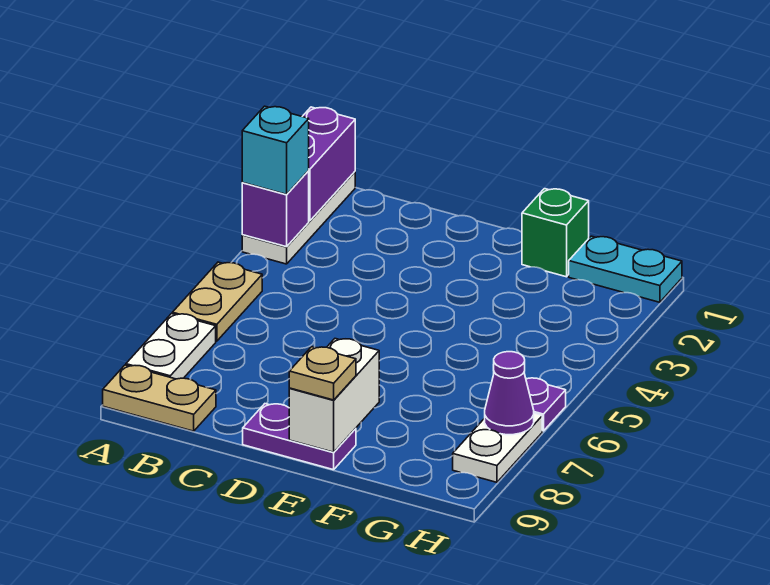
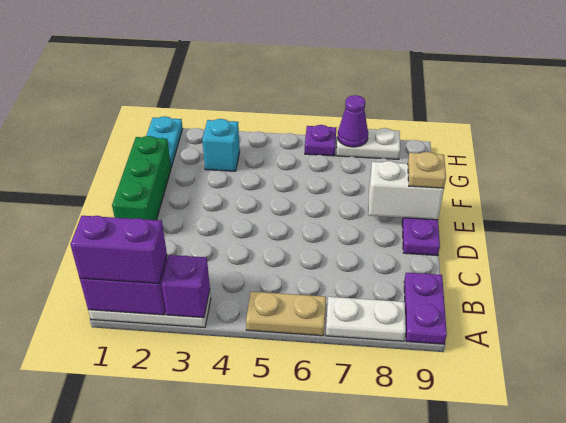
none -> purple 1x2 brick [70,216,167,284]
cyan 1x1 brick [242,106,309,194] -> cyan 1x1 brick moved to [202,119,240,171]
tan 1x2 plate [103,365,216,431] -> purple 1x2 plate [404,273,447,344]
green 1x1 brick [522,189,589,277] -> green 1x3 brick [112,136,171,220]

